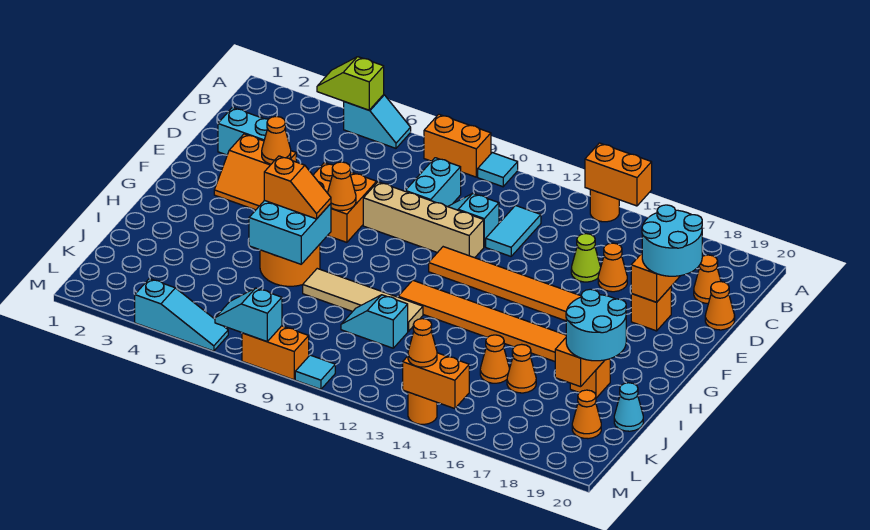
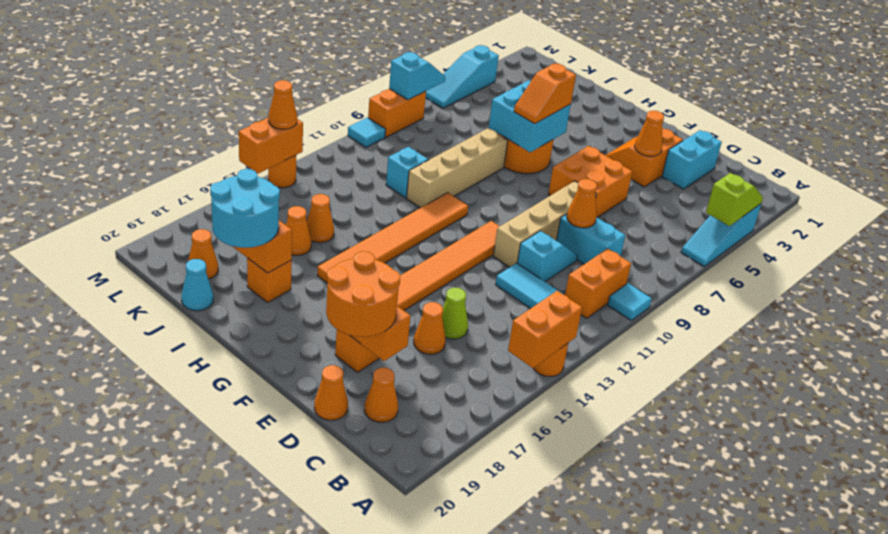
cyan 1x2 slope [344,95,411,148] -> cyan 1x3 slope [681,204,761,266]
orange 1x2 brick [424,114,491,177] -> orange 1x2 brick moved to [565,249,631,318]
cyan 2x2 round brick [642,205,702,276] -> orange 2x2 round brick [326,251,400,337]
orange 1x1 cone [328,162,356,211] -> orange 1x1 cone moved to [567,179,597,228]
tan 1x4 tile [303,269,423,331] -> tan 1x4 brick [407,128,508,208]

